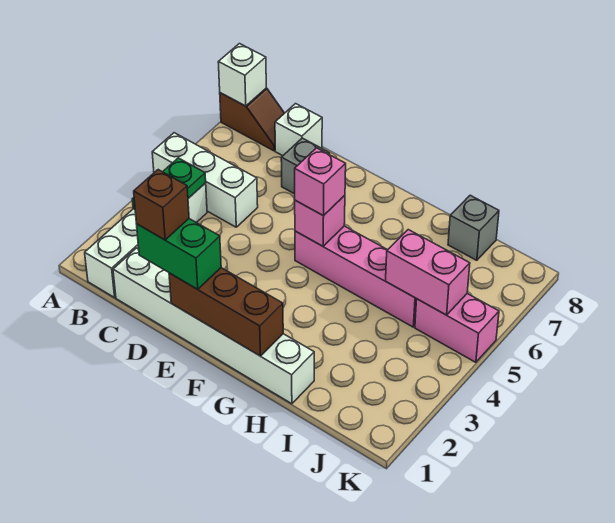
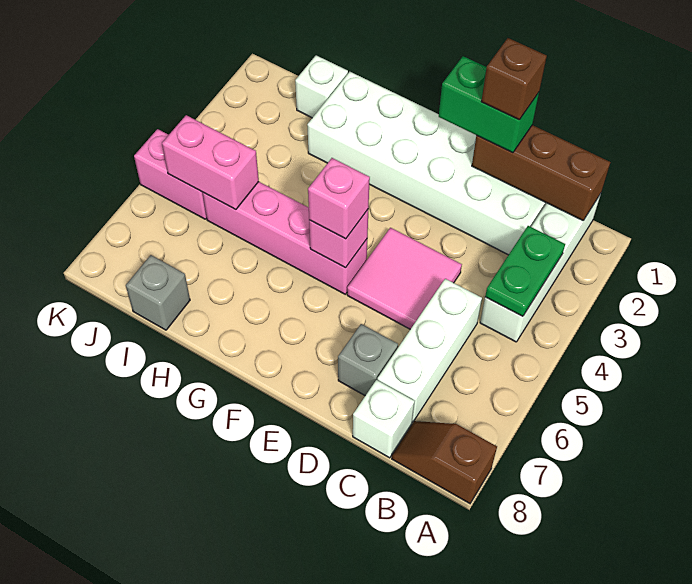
white 1x3 brick [152,133,258,227] -> white 1x3 brick turned to [377,279,482,422]
white 1x1 brick [218,44,266,106] -> white 1x1 brick moved to [295,55,348,118]
white 1x6 brick [113,248,314,404] -> white 2x6 brick [307,72,546,255]
none -> pink 2x2 tile [347,228,462,329]
brown 1x3 brick [169,268,283,356] -> brown 1x3 brick moved to [472,125,610,220]

